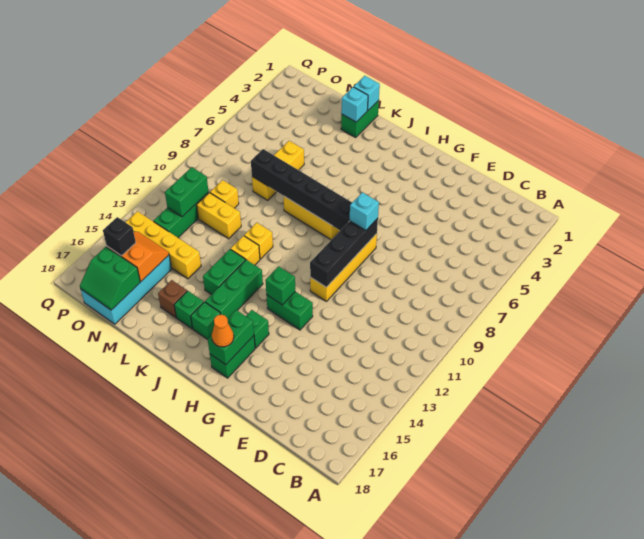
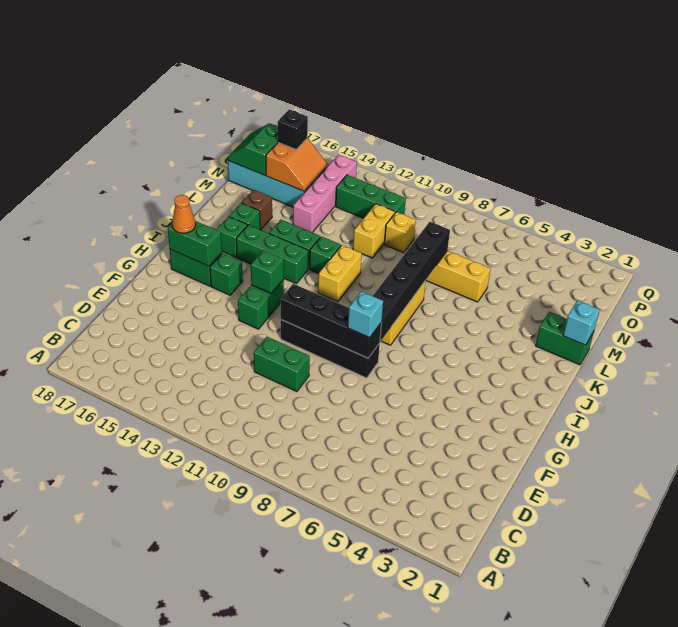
yellow 1x4 brick [310,234,377,301] -> black 1x4 brick [281,320,380,378]
yellow 1x1 brick [244,223,273,259] -> yellow 1x2 brick [318,245,362,302]
yellow 1x1 brick [231,236,260,265] -> green 1x1 brick [310,236,341,274]
cyan 1x1 brick [341,87,368,122] -> none
yellow 1x4 brick [126,211,201,279] -> pink 1x4 brick [293,155,357,232]
green 1x2 brick [165,167,209,217] -> green 1x2 brick moved to [254,337,310,392]

